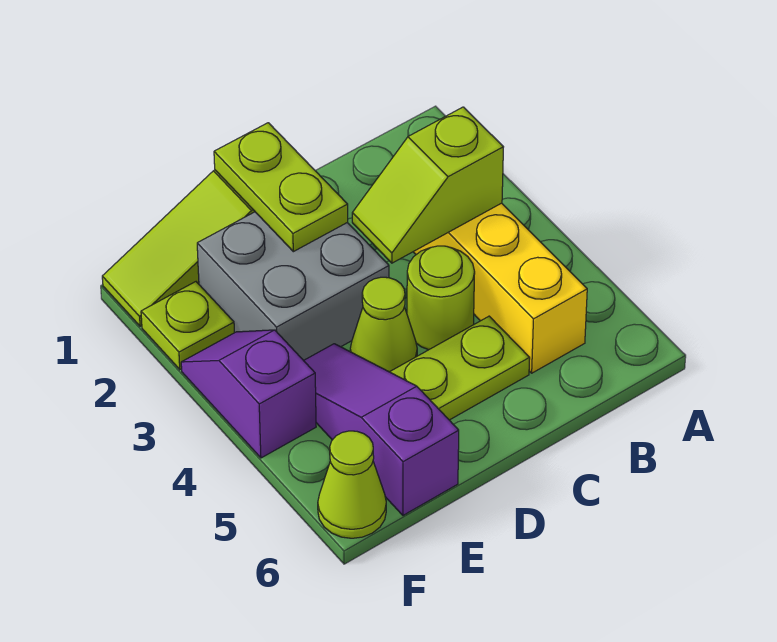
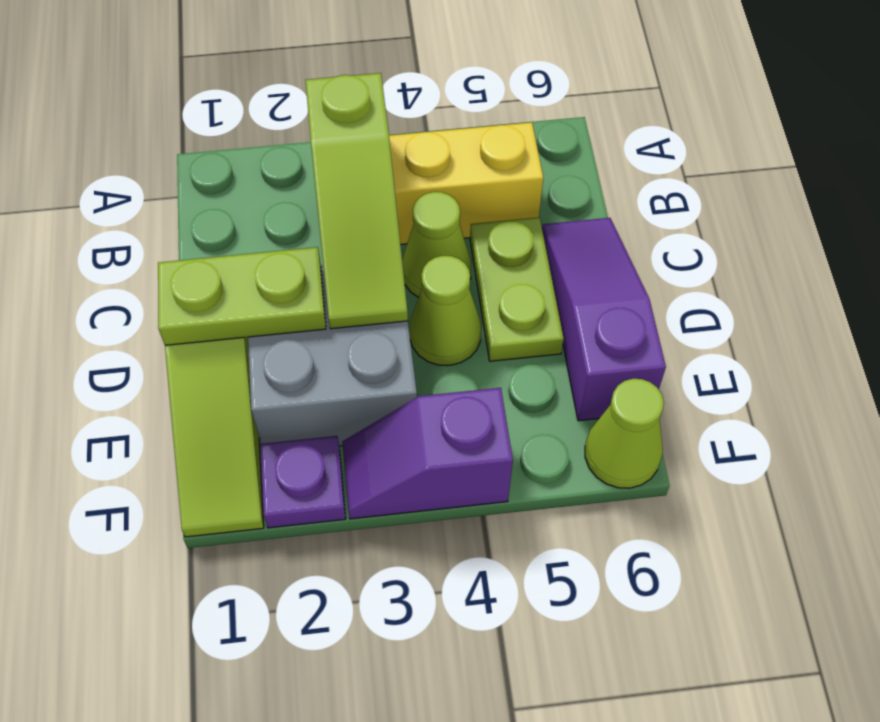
lime 1x2 slope [352,107,503,263] -> lime 1x3 slope [306,73,408,329]
lime 1x1 round brick [407,246,475,350] -> lime 1x1 cone [402,192,471,297]
purple 1x3 slope [304,344,459,515] -> purple 1x3 slope turned to [542,218,666,421]
lime 1x1 plate [141,282,234,369] -> purple 1x1 plate [260,436,346,528]

